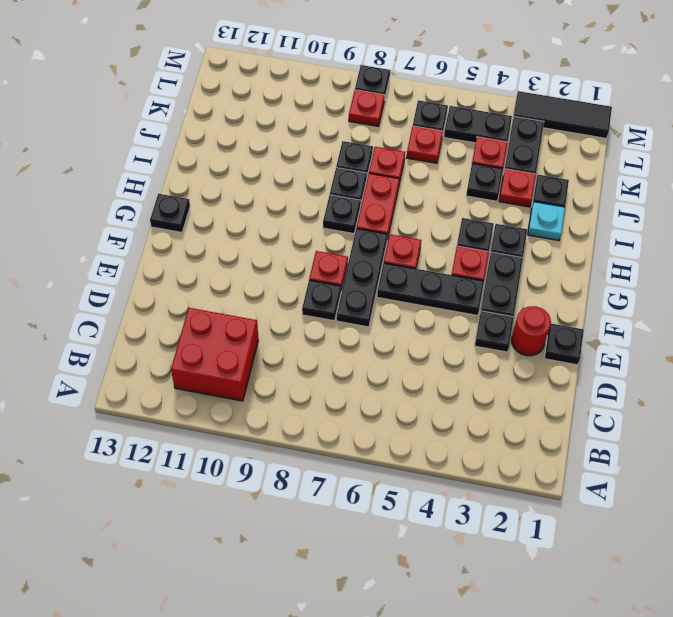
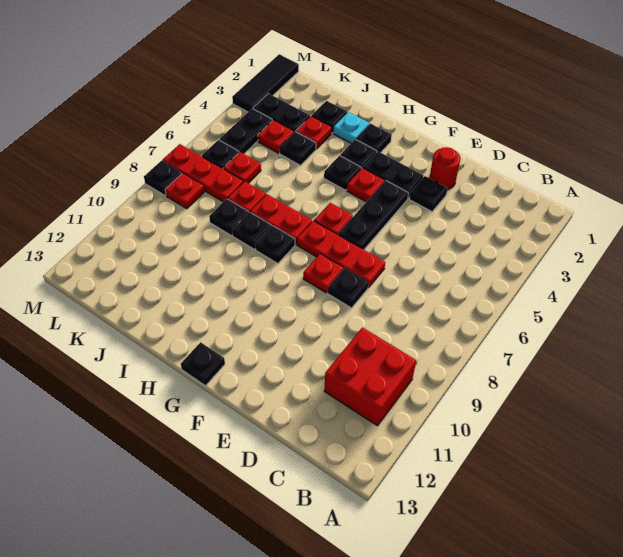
black 1x1 plate [544,324,584,365] -> black 1x1 plate moved to [356,123,392,153]
black 1x3 plate [336,228,388,327] -> red 1x3 plate [297,221,385,287]
none -> red 1x3 plate [163,144,244,202]

